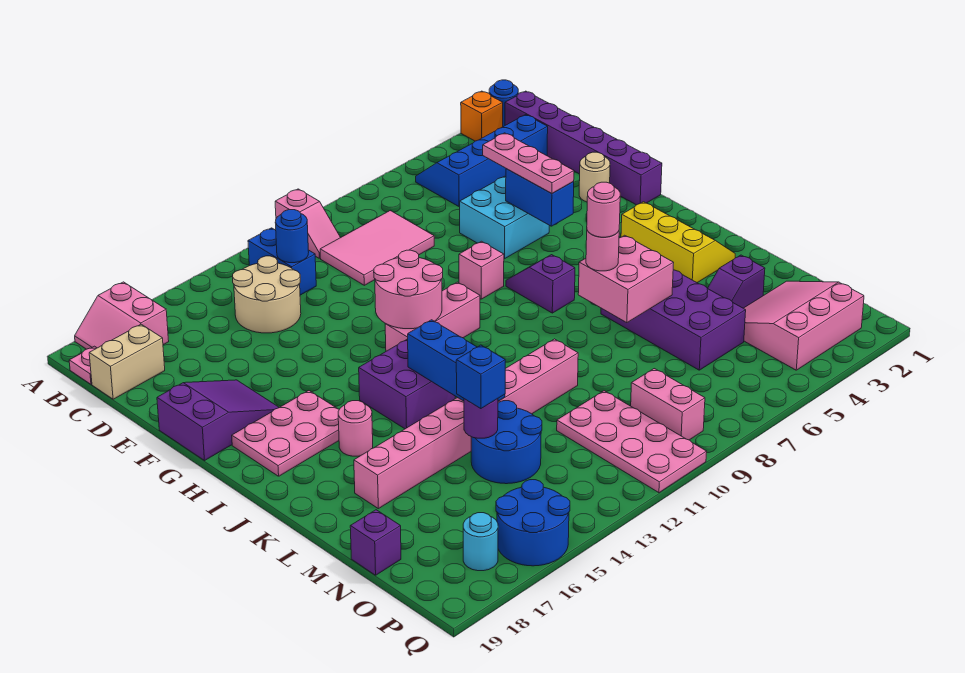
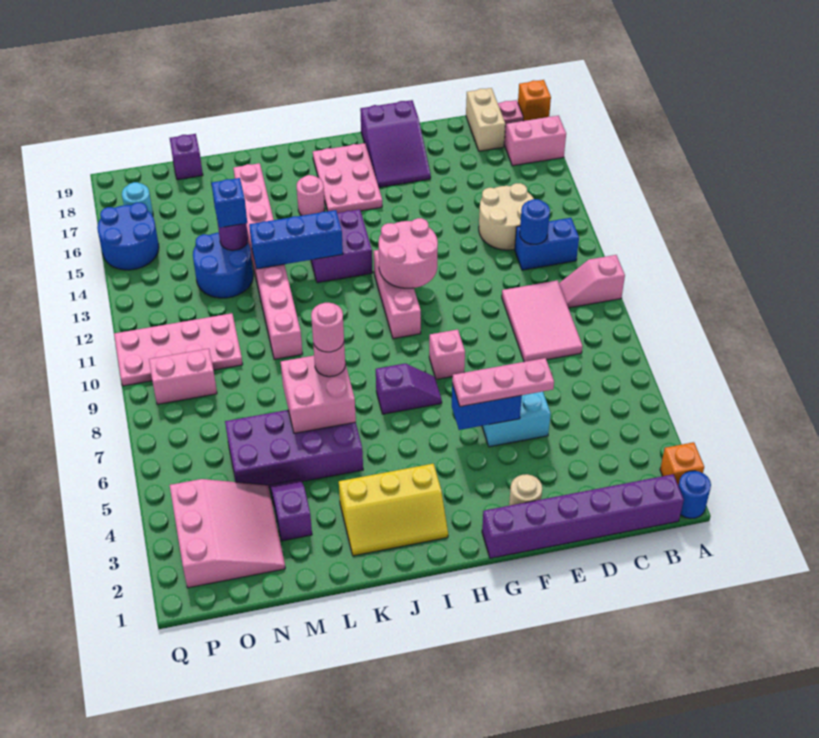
none -> orange 1x1 brick [518,80,551,121]
blue 2x4 slope [416,115,548,206] -> none

